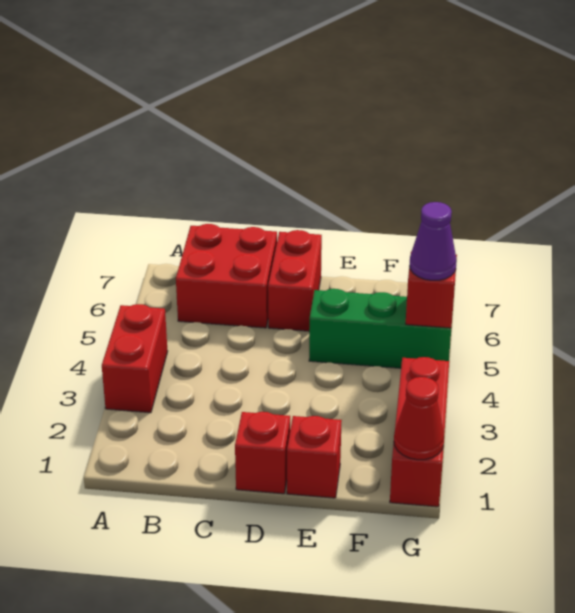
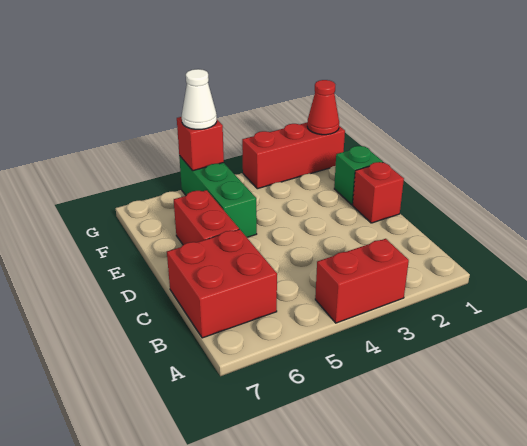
red 1x2 brick [268,230,322,331] -> red 1x2 brick turned to [174,190,239,245]
red 1x1 brick [287,416,342,498] -> green 1x1 brick [334,146,383,205]
purple 1x1 cone [410,202,457,280] -> white 1x1 cone [182,69,217,129]

